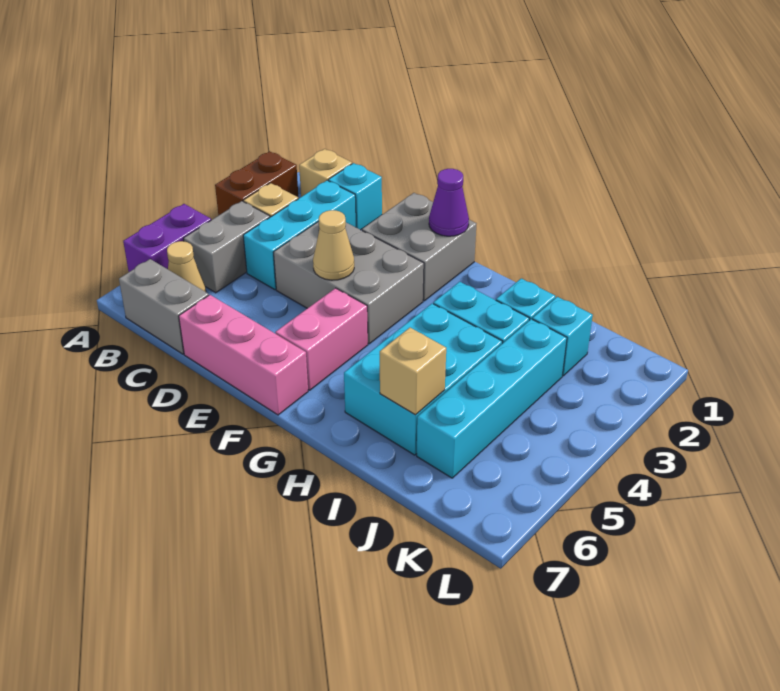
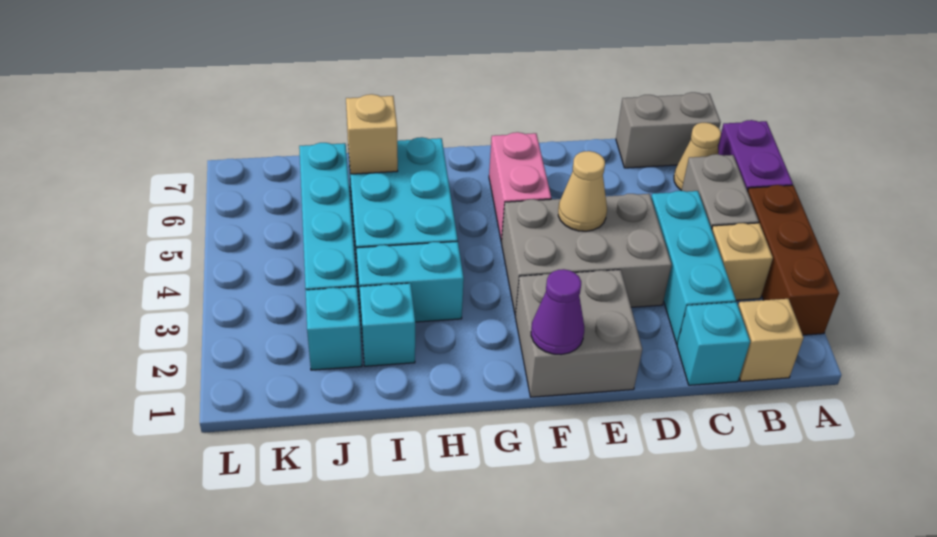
brown 1x2 brick [215,151,298,216] -> brown 1x3 brick [747,185,839,335]
pink 1x3 brick [179,295,308,415] -> none

